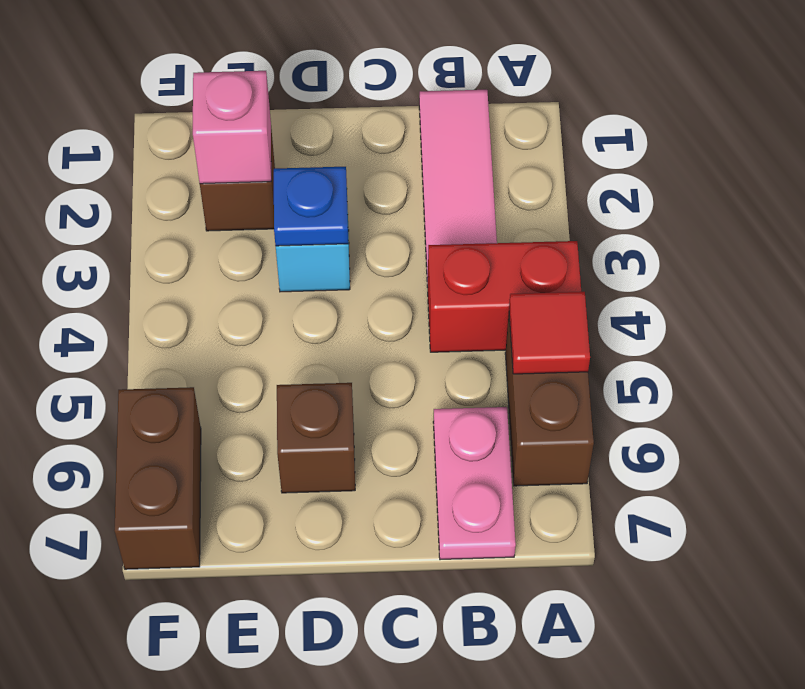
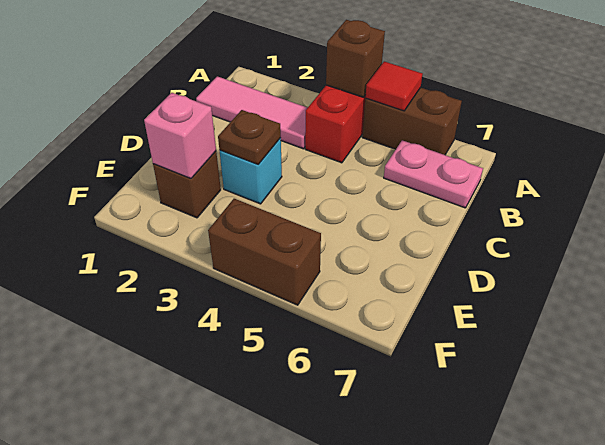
blue 1x1 plate [274,167,348,246] -> brown 1x1 plate [218,110,281,164]
brown 1x1 brick [277,383,355,493] -> brown 1x1 brick moved to [326,20,385,97]
brown 1x2 brick [114,387,201,569] -> brown 1x2 brick moved to [208,199,321,305]

